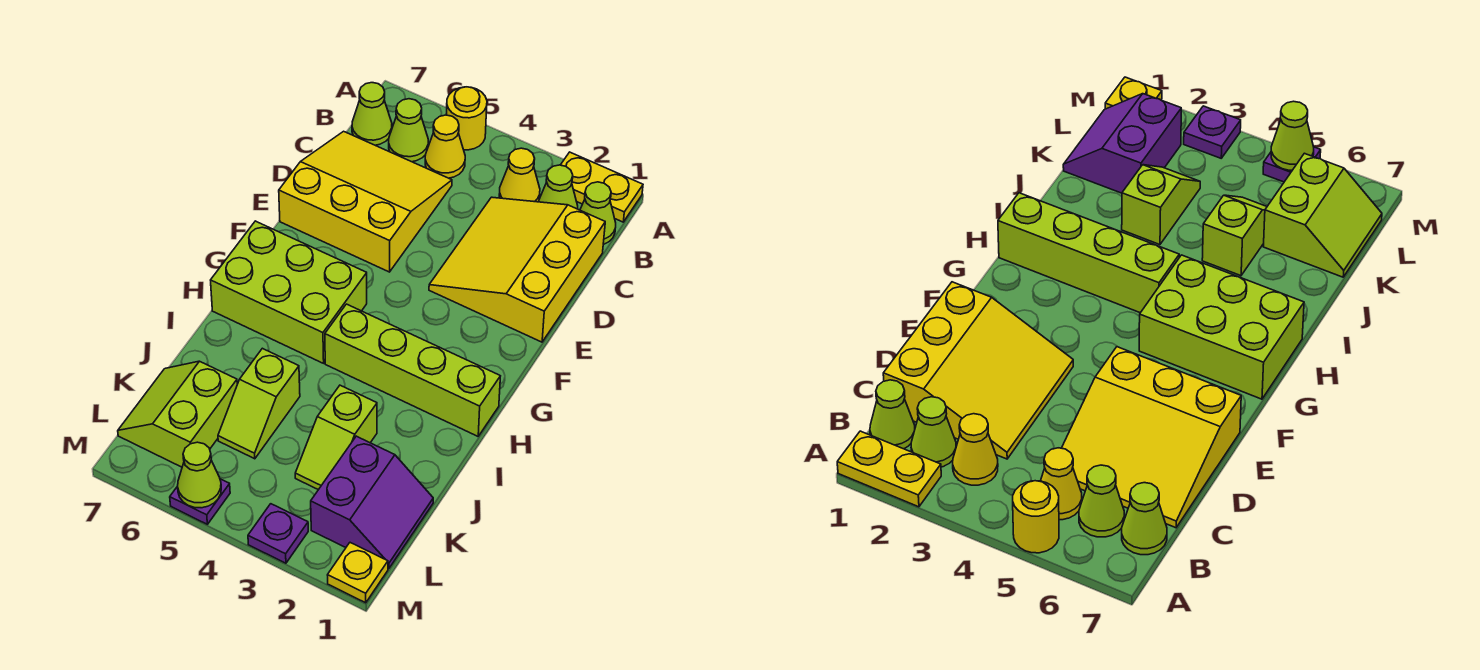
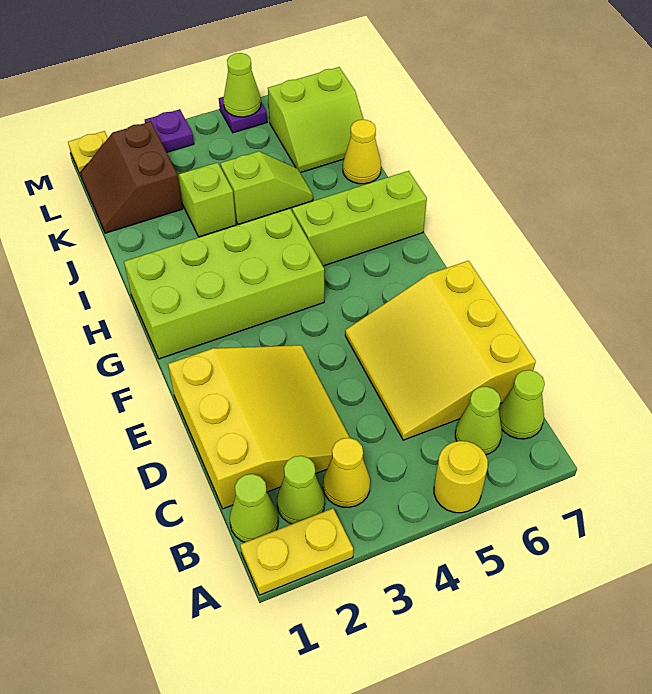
yellow 1x1 cone [425,115,465,178] -> yellow 1x1 cone moved to [343,120,381,184]
yellow 3x3 slope [279,131,452,272] -> yellow 3x3 slope turned to [345,261,536,440]
lime 2x3 brick [211,221,367,363] -> lime 1x3 brick [292,171,427,266]
lime 1x4 brick [325,304,500,436] -> lime 2x4 brick [124,209,324,359]
lime 1x2 slope [218,348,300,459] -> lime 1x2 slope turned to [220,151,313,224]
purple 2x2 slope [311,436,433,569] -> brown 2x2 slope [80,122,183,233]
lime 2x2 slope [118,361,237,467] -> lime 2x2 slope turned to [268,67,363,173]

